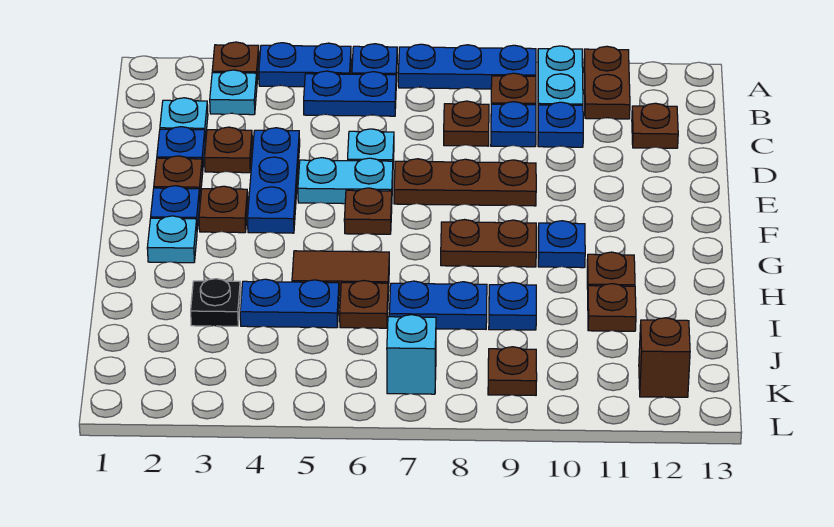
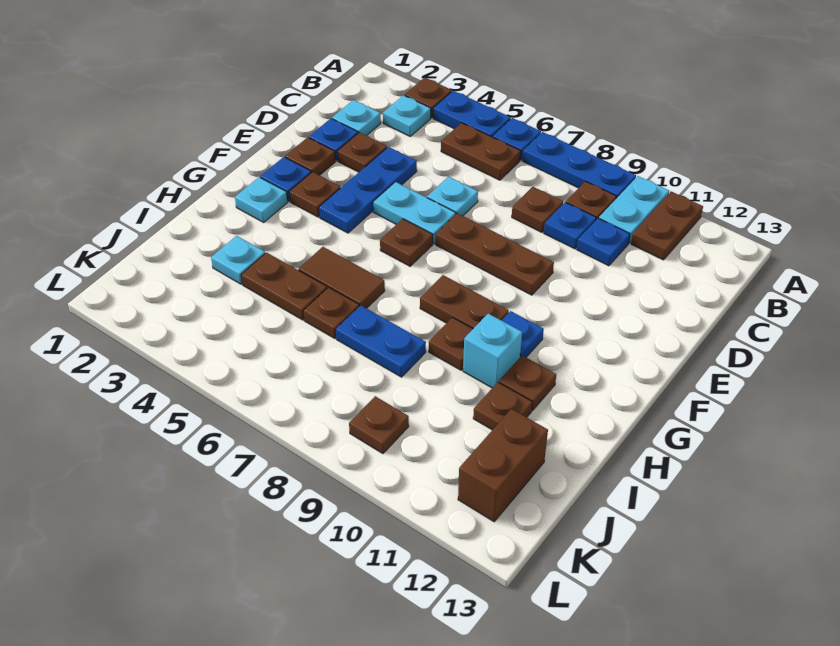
blue 1x2 plate [304,71,396,116] -> brown 1x2 plate [441,123,521,180]
brown 1x1 plate [632,103,678,148] -> brown 1x1 plate moved to [429,317,473,370]
black 1x1 plate [191,279,241,326] -> cyan 1x1 plate [211,236,265,284]
blue 1x2 plate [240,279,339,328] -> brown 1x2 plate [241,253,327,320]
blue 1x1 plate [489,282,536,330] -> none
cyan 1x1 brick [387,315,436,394] -> cyan 1x1 brick moved to [463,314,522,388]
brown 1x1 brick [639,318,690,397] -> brown 1x2 brick [458,409,548,522]

